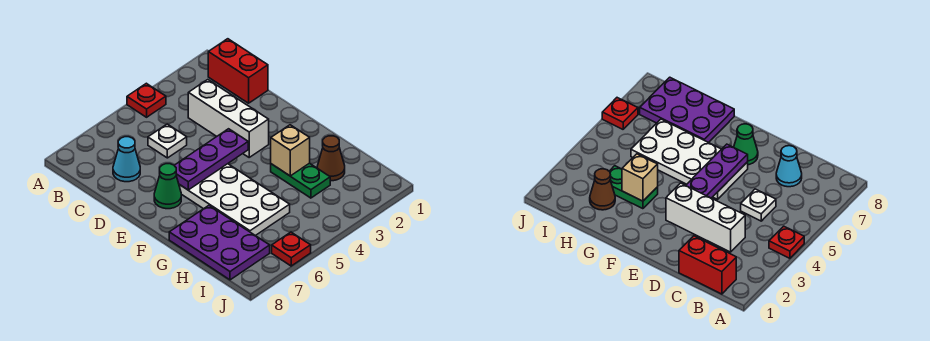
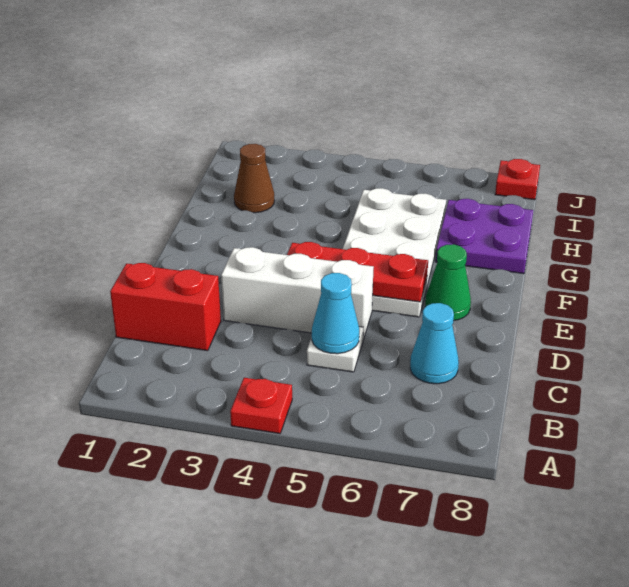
red 1x2 brick [208,39,268,103] -> red 1x2 brick turned to [110,263,221,351]
white 1x3 brick [188,80,269,157] -> white 1x3 brick turned to [221,247,374,340]
none -> cyan 1x1 cone [312,273,359,354]
purple 1x3 plate [174,129,248,190] -> red 1x3 plate [287,242,428,302]
green 1x2 plate [271,163,330,198] -> none
tan 1x1 brick [271,125,310,176] -> none
purple 2x3 plate [169,206,270,280] -> purple 2x2 plate [436,199,533,274]
red 1x1 plate [272,232,311,266] -> red 1x1 plate moved to [495,159,540,200]

